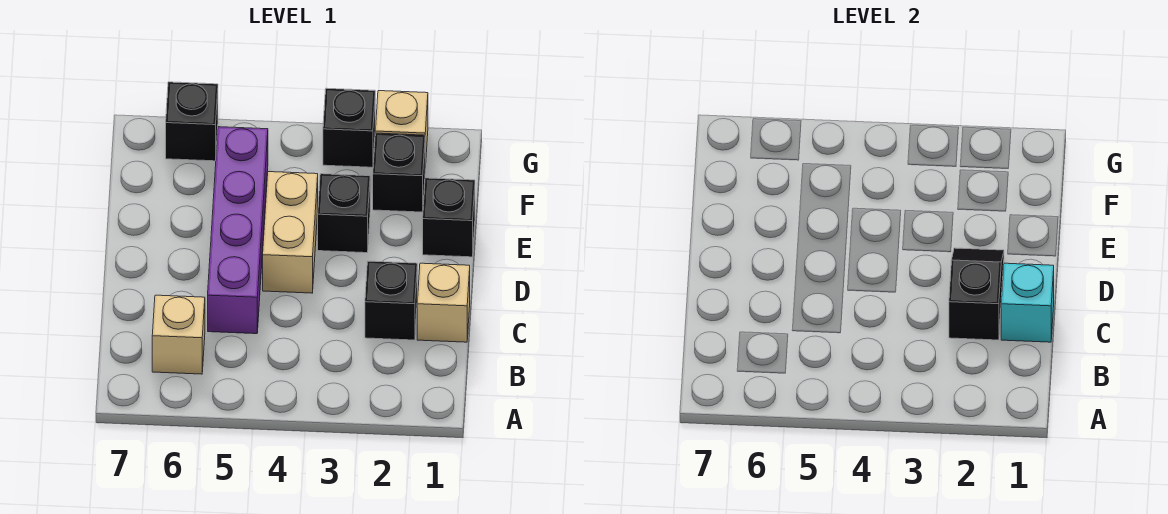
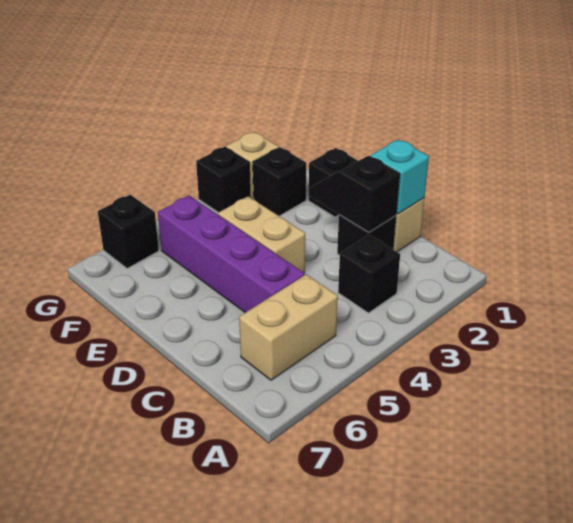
tan 1x1 brick [152,295,205,374] -> tan 1x2 brick [239,274,338,380]
black 1x1 brick [318,174,370,253] -> black 1x1 brick moved to [338,235,400,313]

